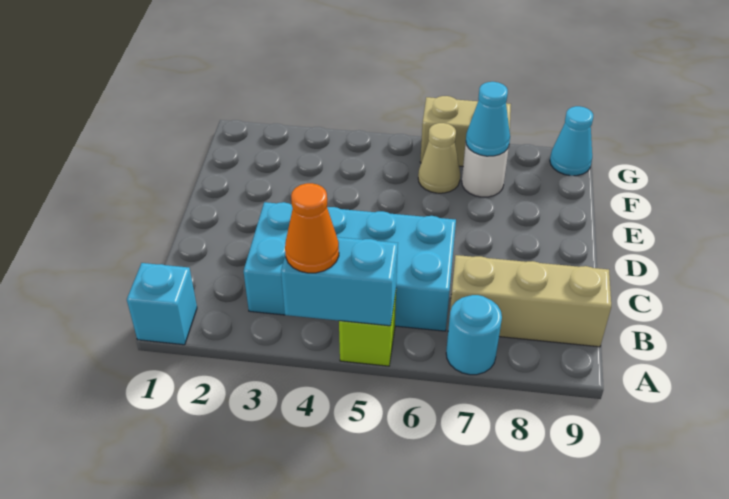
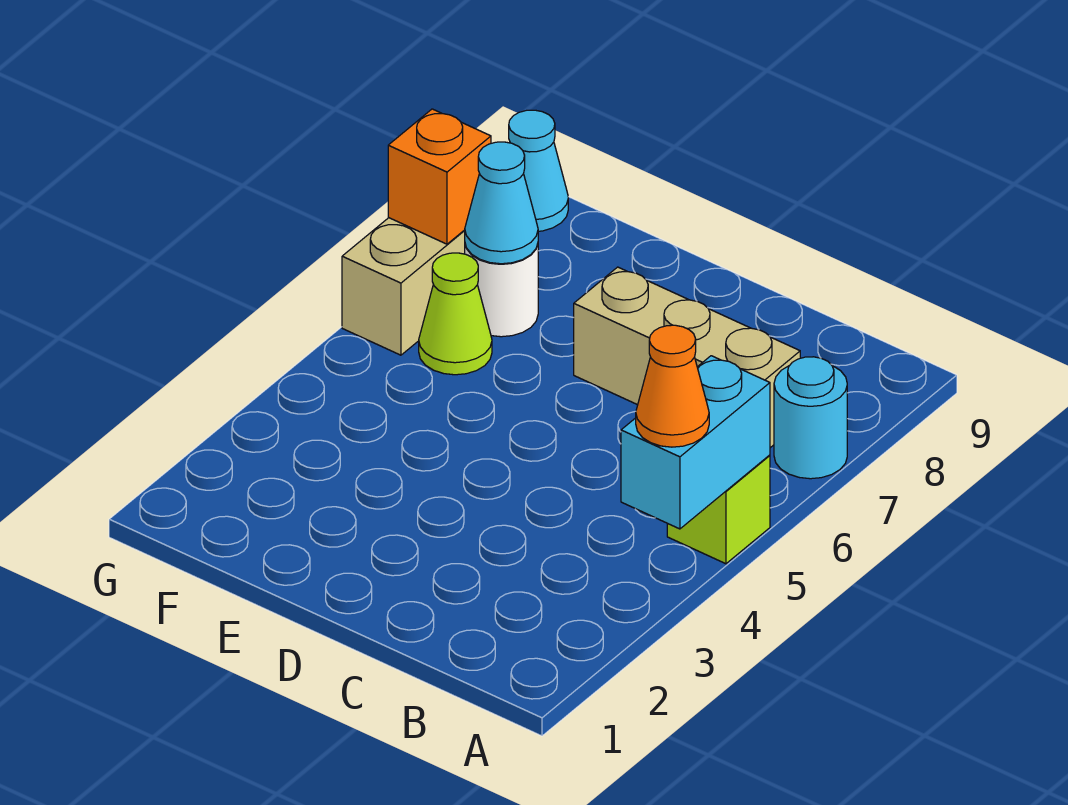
cyan 1x1 brick [127,263,197,345] -> none
cyan 2x4 brick [244,202,456,331] -> none
tan 1x3 brick [448,255,611,347] -> tan 1x3 brick turned to [574,267,800,448]
tan 1x1 cone [418,123,460,193] -> lime 1x1 cone [419,253,492,375]
none -> orange 1x1 brick [388,109,491,244]

